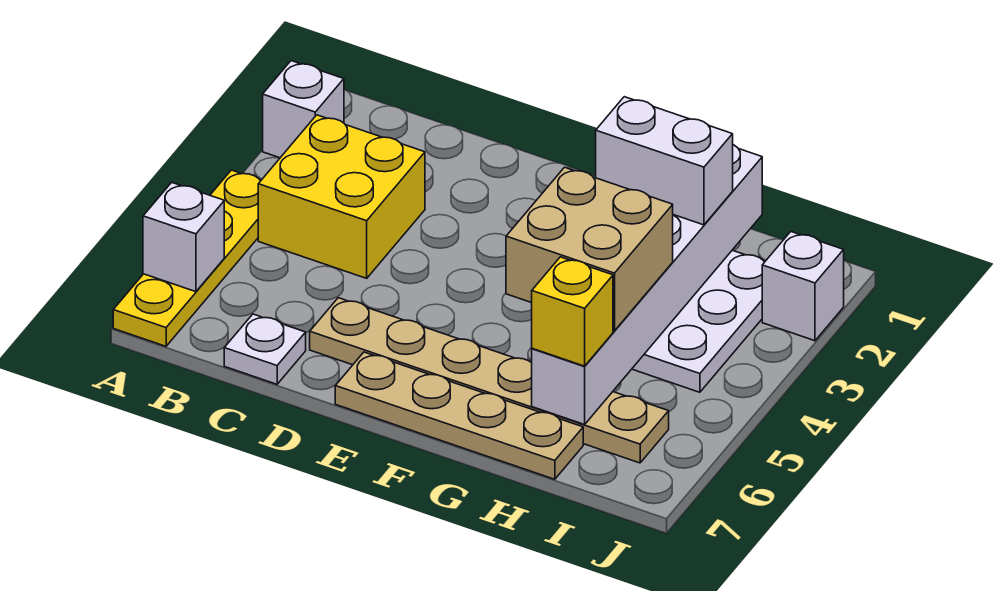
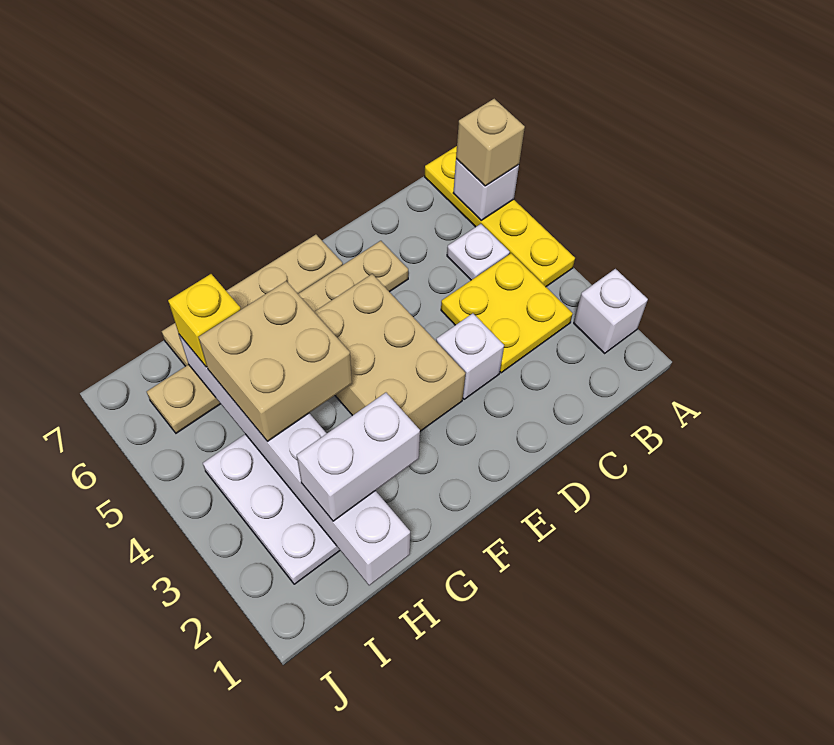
none -> tan 1x1 brick [456,99,525,186]
yellow 2x2 brick [258,115,425,278] -> yellow 2x2 plate [441,253,573,373]
white 1x1 plate [224,314,306,384] -> white 1x1 plate moved to [447,224,510,280]
none -> tan 2x3 brick [315,274,466,431]
white 1x1 brick [762,232,844,341] -> white 1x1 brick moved to [436,313,504,399]

